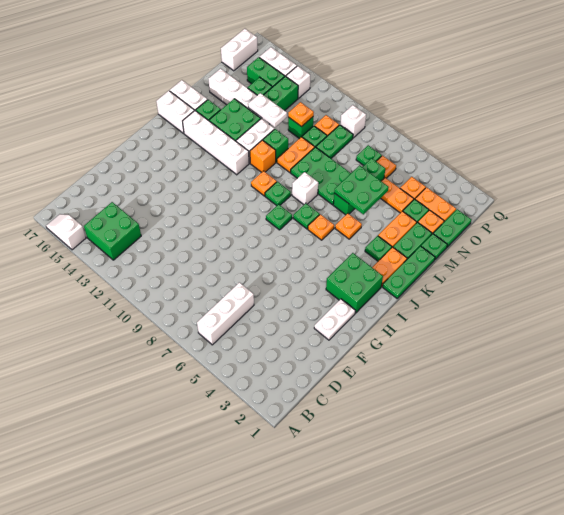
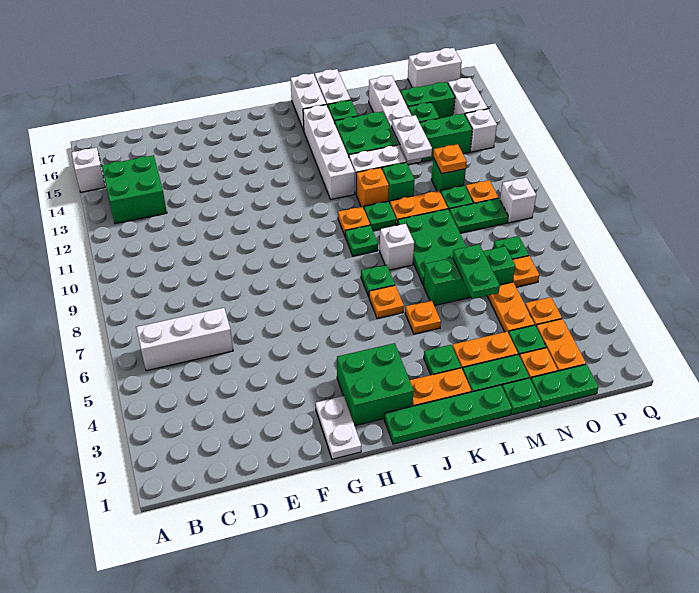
white 1x2 plate [314,299,355,340] -> white 1x2 plate turned to [315,396,361,459]
green 1x1 plate [266,204,292,230] -> green 1x1 plate moved to [364,201,396,231]
green 1x3 plate [383,246,435,298] -> green 1x4 plate [384,385,512,444]
green 2x2 plate [334,165,389,214] -> green 1x2 plate [453,244,500,299]
green 1x2 brick [247,57,285,87] -> green 1x2 brick turned to [400,82,455,118]

